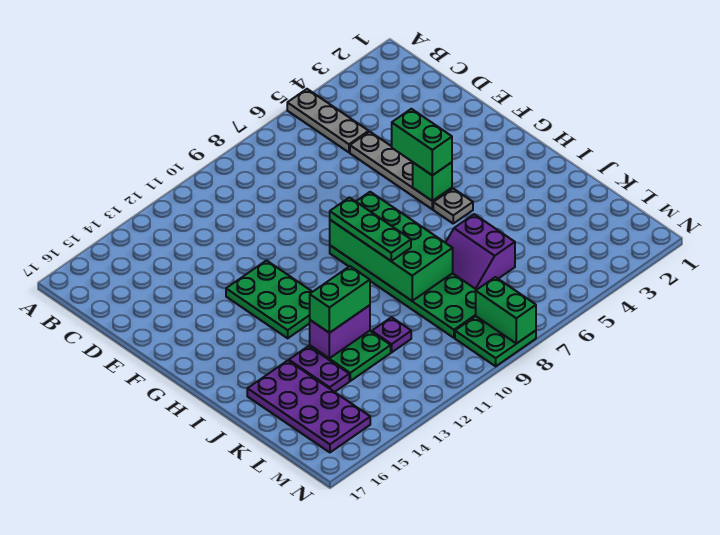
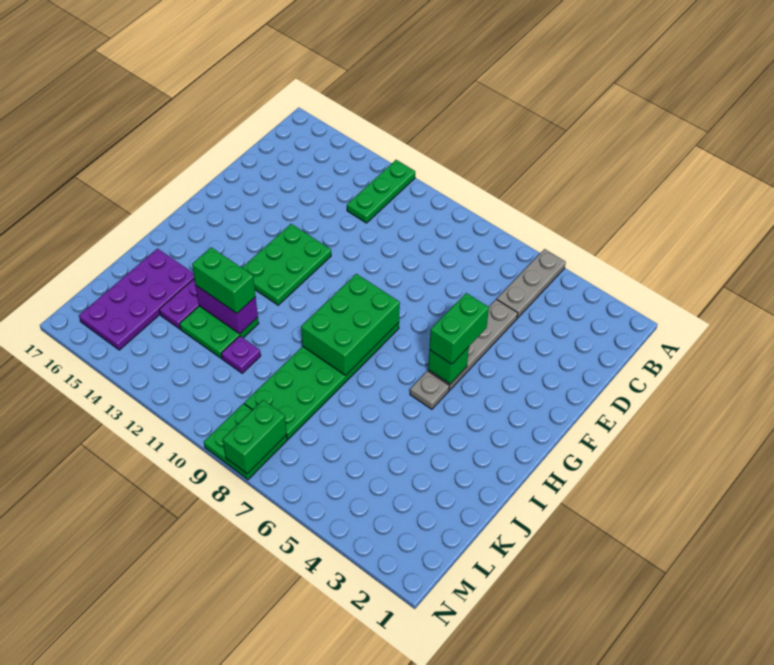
green 2x4 brick [330,192,453,301] -> green 2x3 brick [301,274,400,376]
green 1x3 plate [330,198,411,261] -> green 1x3 plate moved to [347,160,415,223]
purple 2x2 slope [446,214,515,290] -> none

